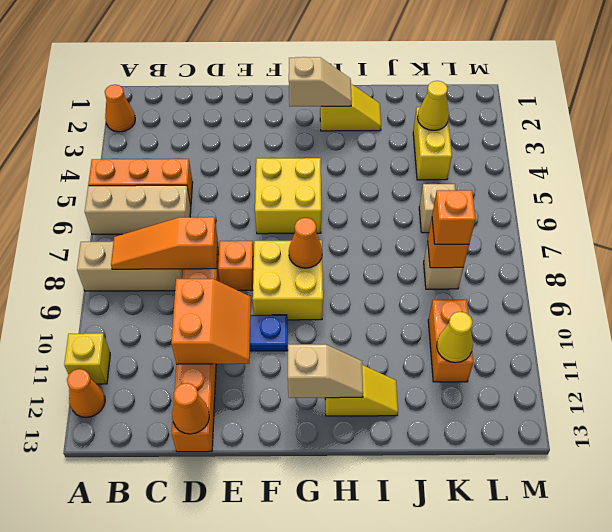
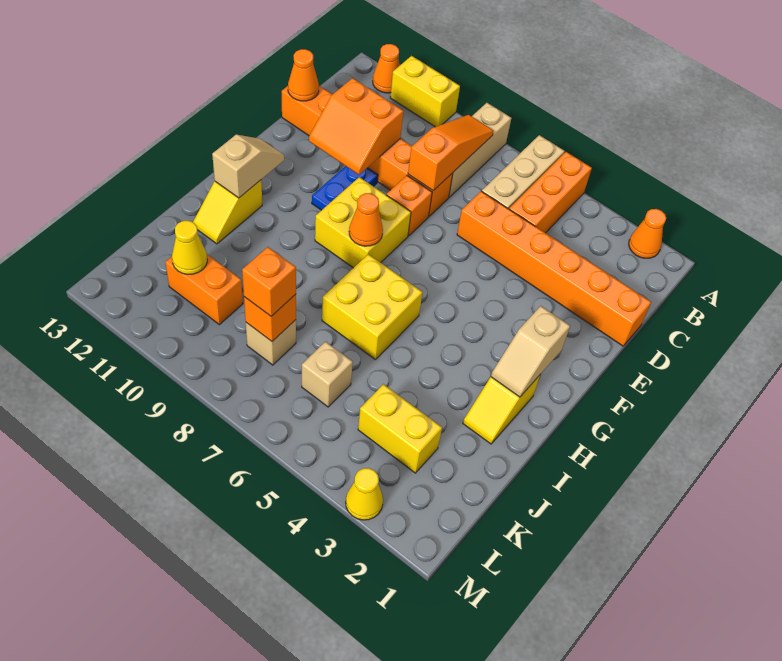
yellow 1x1 brick [64,333,110,384] -> yellow 1x2 brick [390,56,460,127]
none -> orange 1x6 brick [457,191,651,346]
yellow 2x2 brick [255,158,321,234] -> yellow 2x2 brick moved to [322,254,423,359]
tan 1x2 slope [288,344,363,398] -> tan 1x2 slope turned to [212,135,284,198]
yellow 1x1 cone [418,81,449,130] -> yellow 1x1 cone moved to [346,468,383,520]

